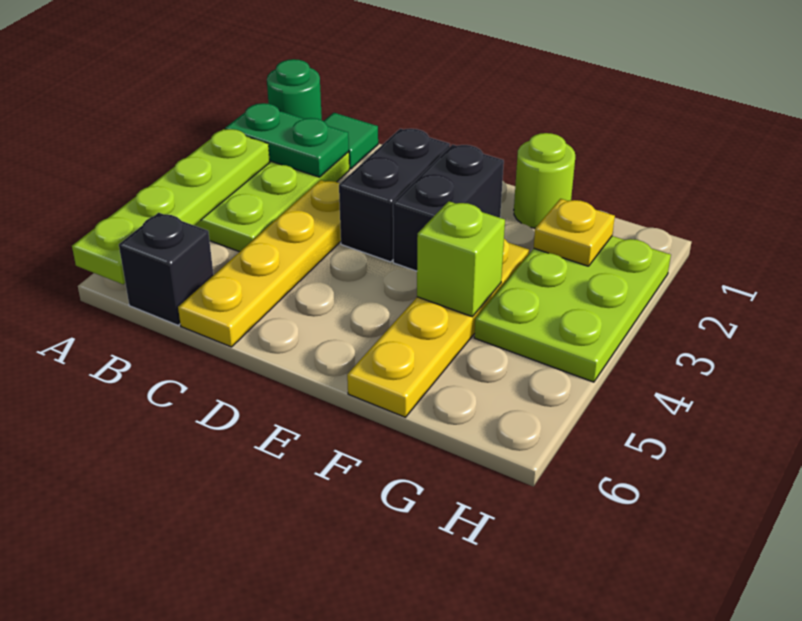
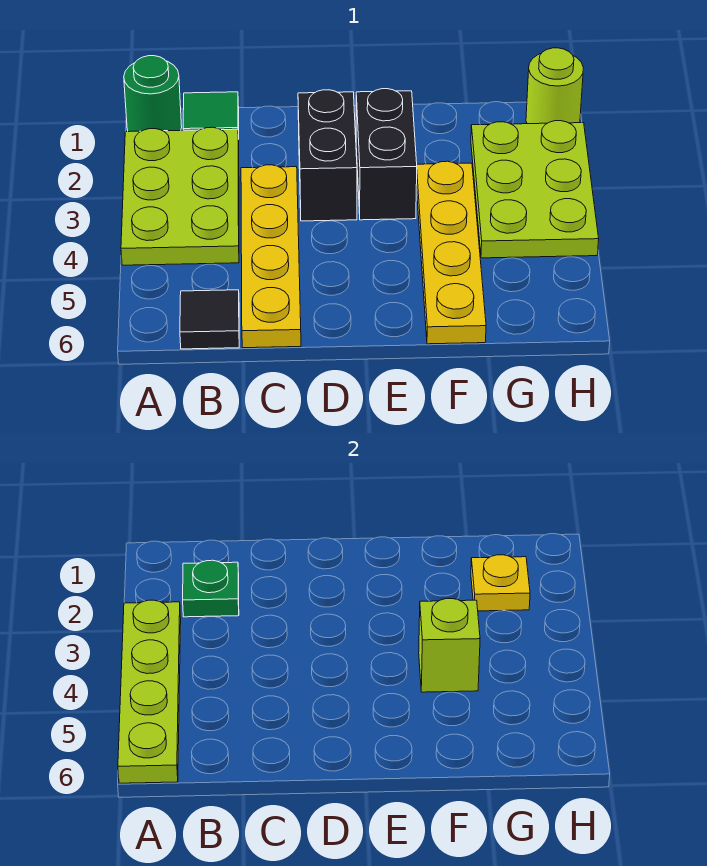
green 1x2 plate [225,103,349,177] -> green 1x1 plate [183,560,239,617]
black 1x1 brick [119,213,213,325] -> black 1x1 tile [180,290,239,349]
lime 1x1 round brick [514,133,575,228] -> lime 1x1 round brick moved to [526,48,583,124]

